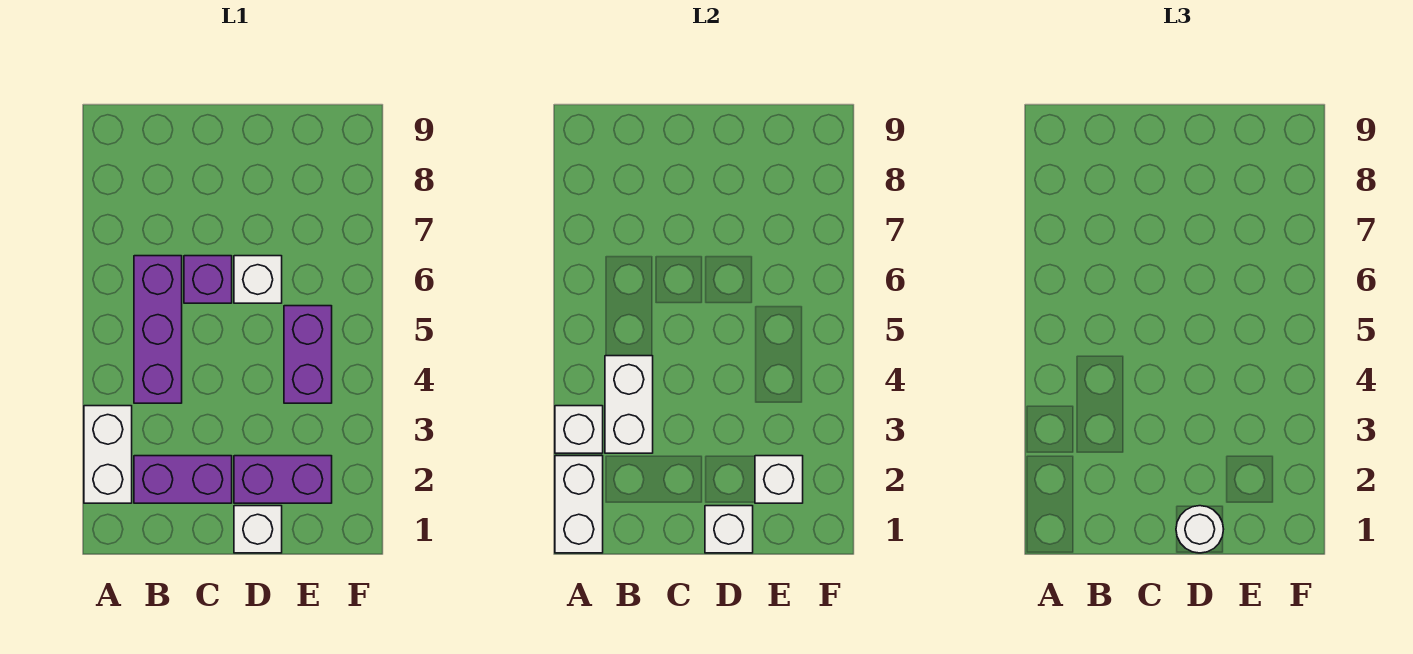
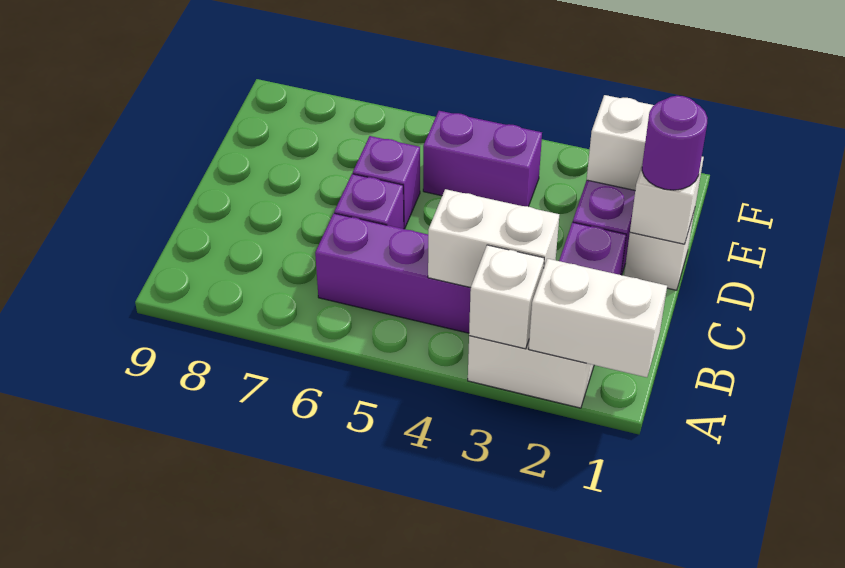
white 1x1 round brick [1176,506,1224,553] -> purple 1x1 round brick [642,96,708,190]
white 1x1 brick [234,256,282,303] -> purple 1x1 brick [353,136,420,229]

